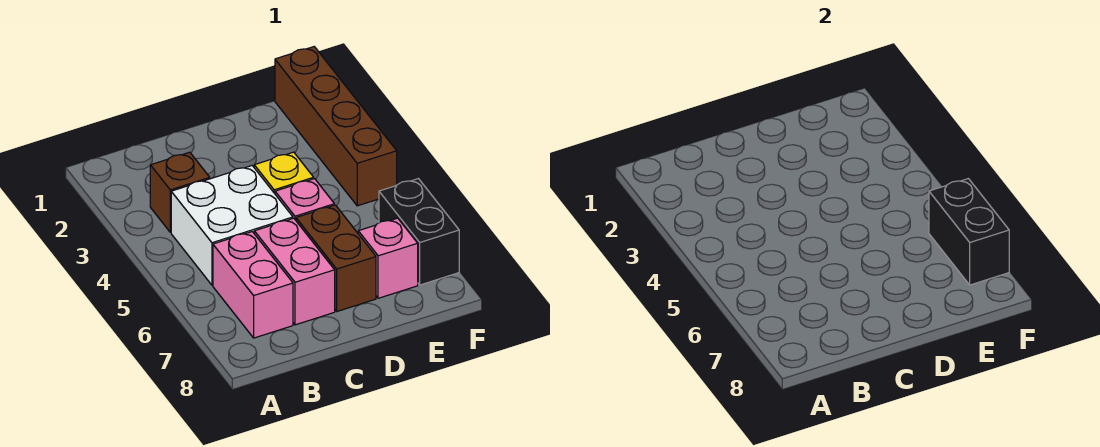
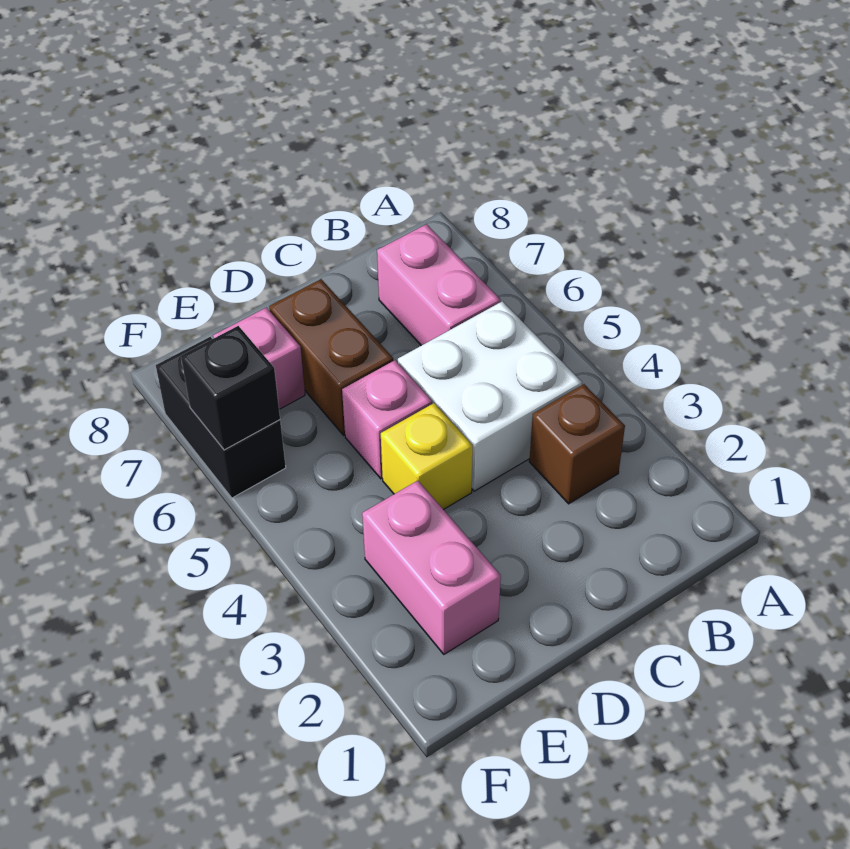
pink 1x2 brick [254,218,335,325] -> pink 1x2 brick moved to [362,481,501,654]
brown 1x4 brick [275,47,397,206] -> none
black 1x2 brick [929,179,1009,285] -> black 1x1 brick [181,326,280,450]

